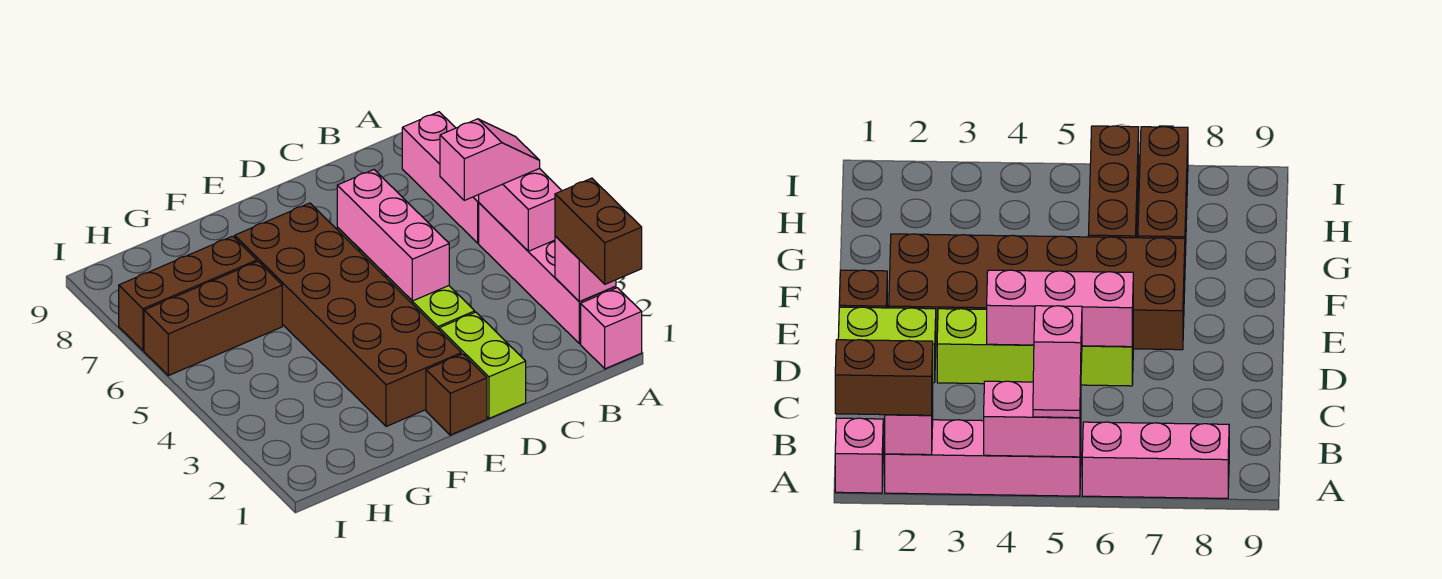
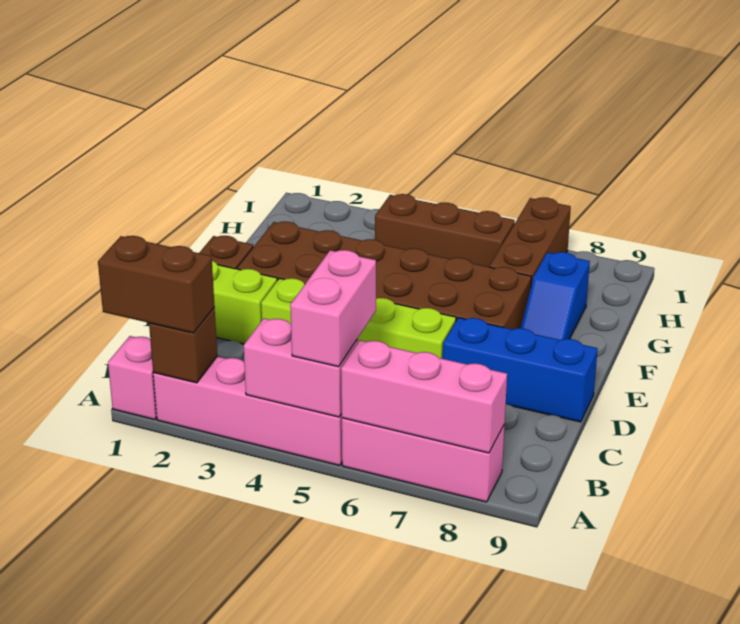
pink 1x1 brick [555,236,616,301] -> brown 1x1 brick [149,307,217,383]
pink 1x2 slope [440,119,540,200] -> pink 1x2 brick [290,250,376,367]
pink 1x3 brick [337,170,449,301] -> pink 1x3 brick moved to [341,340,507,453]
none -> blue 1x3 brick [443,318,598,422]
none -> blue 1x2 slope [521,252,590,340]
brown 1x3 brick [144,262,282,376] -> brown 1x3 brick turned to [375,194,515,267]

